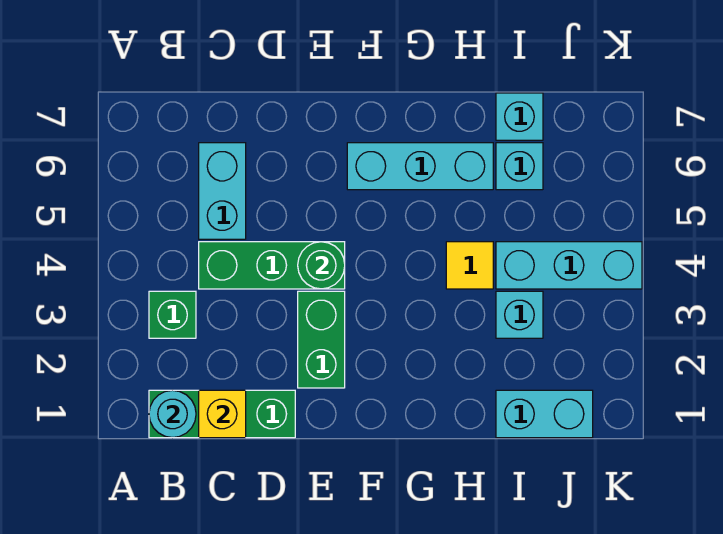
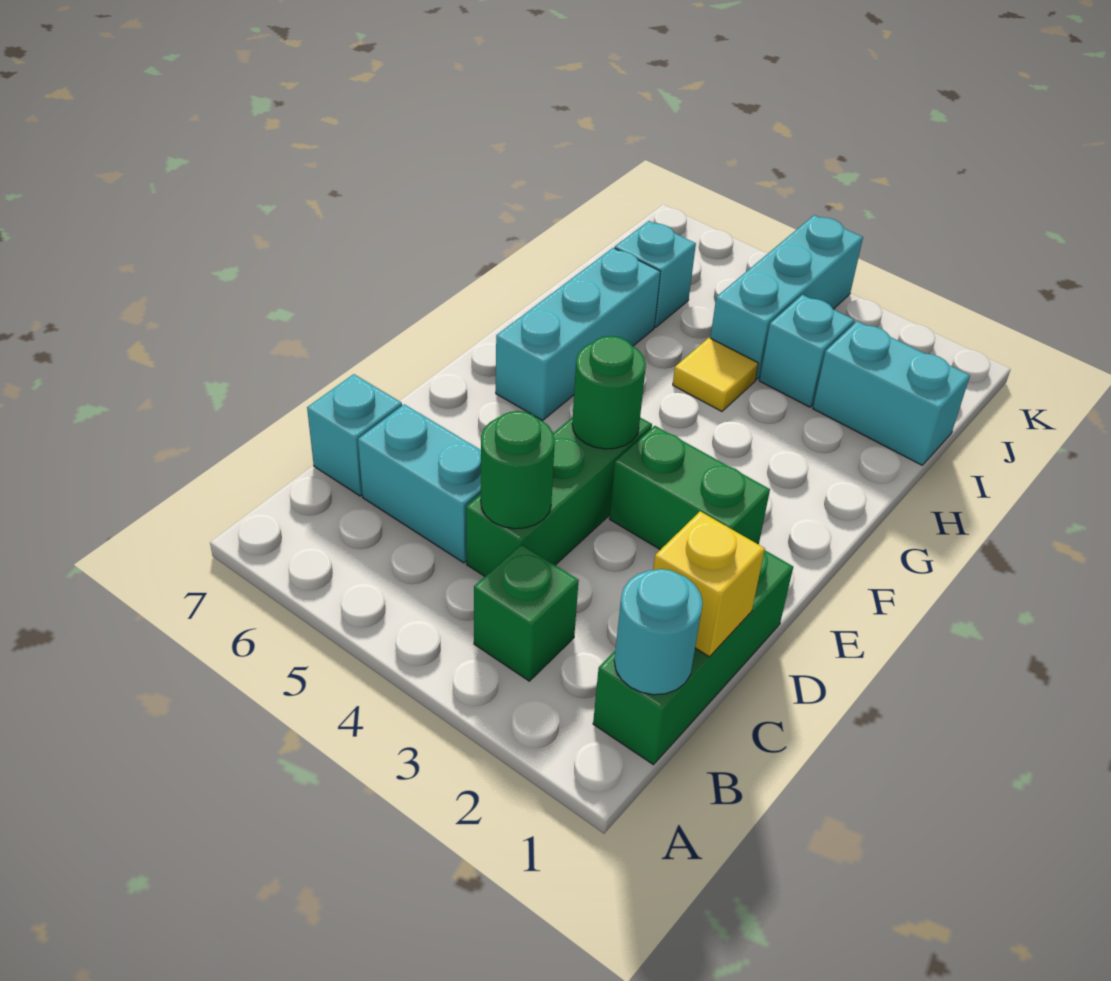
none -> green 1x1 round brick [481,411,555,529]
cyan 1x2 brick [496,390,593,438] -> cyan 1x2 brick turned to [813,321,970,465]
cyan 1x1 brick [496,93,543,140] -> cyan 1x1 brick moved to [307,374,402,496]

